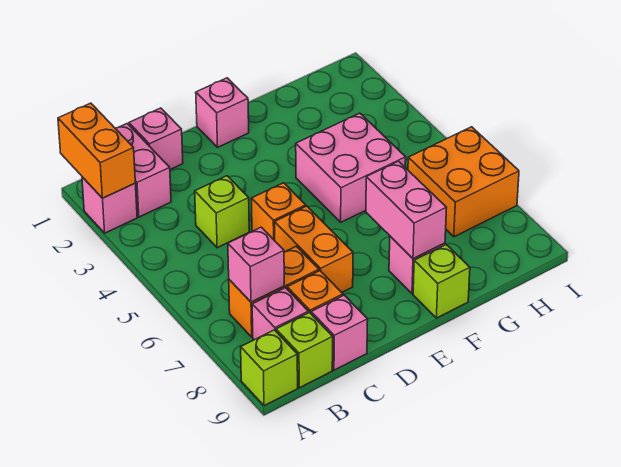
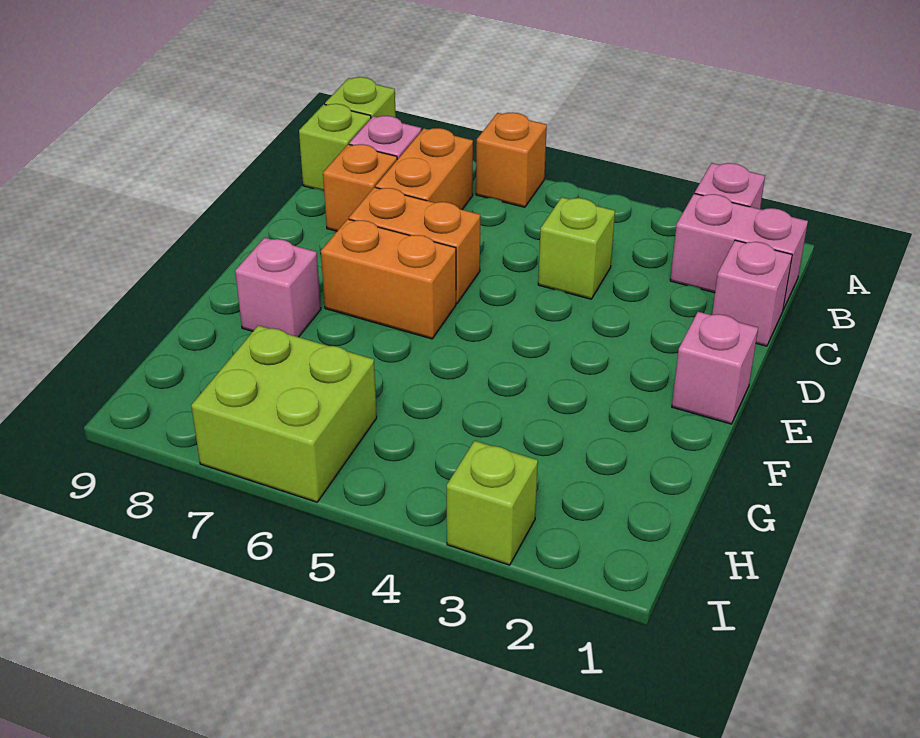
orange 1x2 brick [58,103,135,198] -> orange 1x2 brick moved to [321,219,456,339]
pink 1x1 brick [228,227,284,302] -> none
pink 1x1 brick [311,295,368,370] -> none
orange 1x1 brick [251,183,306,241] -> orange 1x1 brick moved to [476,112,547,207]
pink 2x2 brick [296,113,406,222] -> none
pink 1x2 brick [366,161,446,259] -> none
lime 1x1 brick [413,245,470,318] -> lime 1x1 brick moved to [447,441,538,565]
orange 2x2 brick [408,127,519,237] -> lime 2x2 brick [191,325,377,502]

